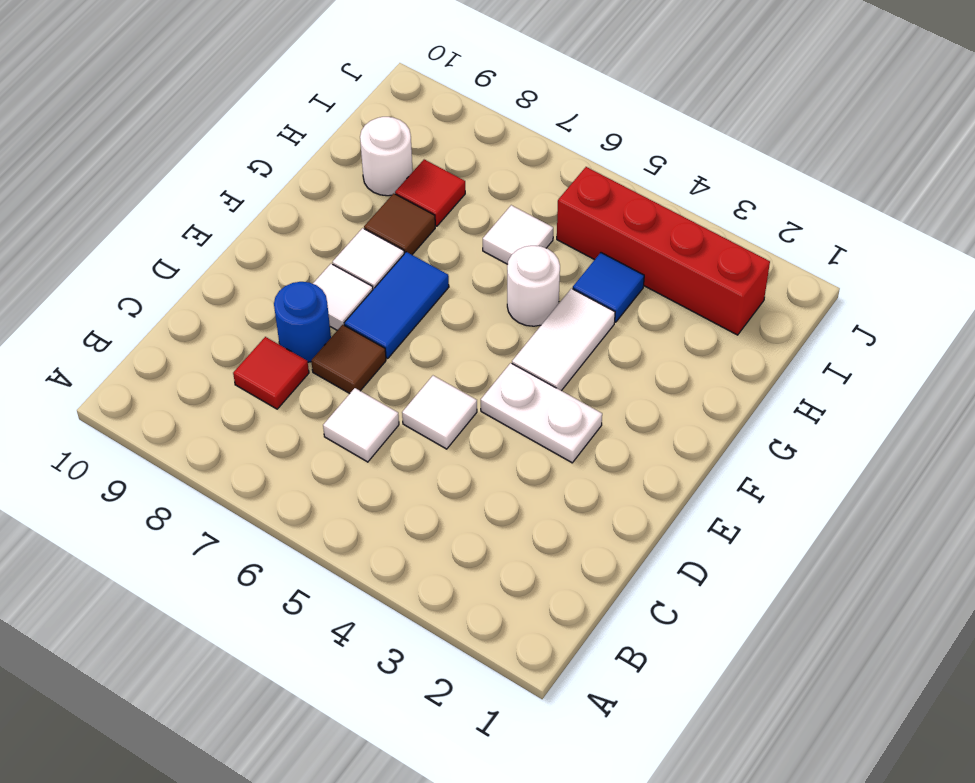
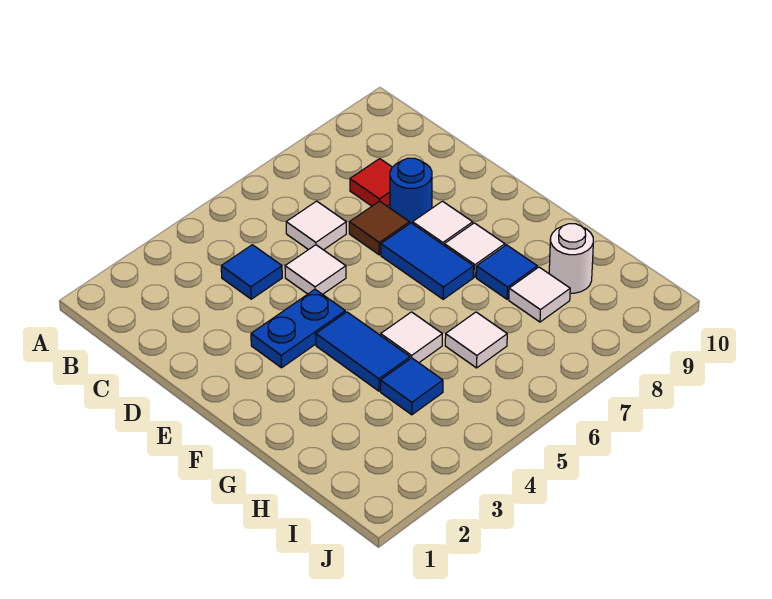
none -> blue 1x1 tile [221,245,282,299]
white 1x2 plate [481,363,602,463] -> blue 1x2 plate [251,289,345,368]
white 1x2 tile [512,289,615,391] -> blue 1x2 tile [316,312,410,391]
white 1x1 round brick [507,246,560,326] -> white 1x1 tile [381,312,442,363]
brown 1x1 tile [364,193,435,255] -> blue 1x1 tile [476,245,537,299]
red 1x1 tile [395,159,465,226] -> white 1x1 tile [509,267,570,322]
red 1x4 brick [557,167,770,335] -> none

